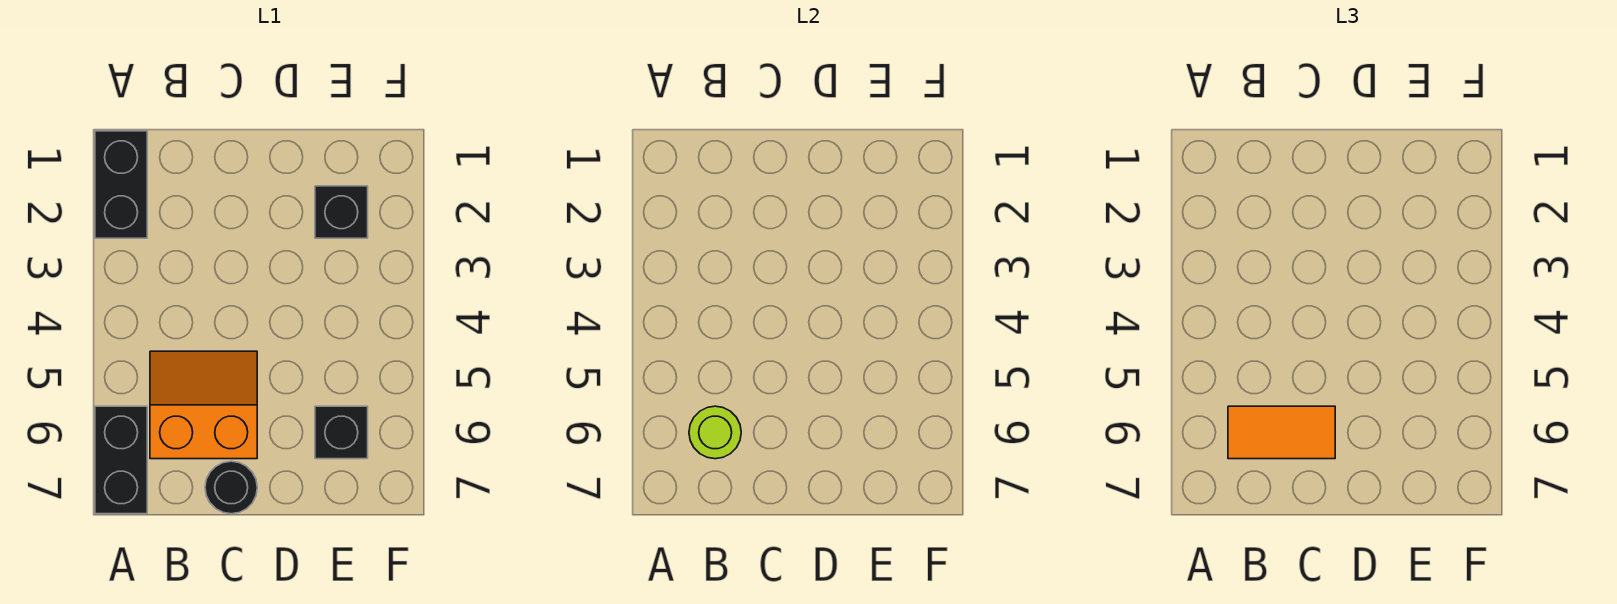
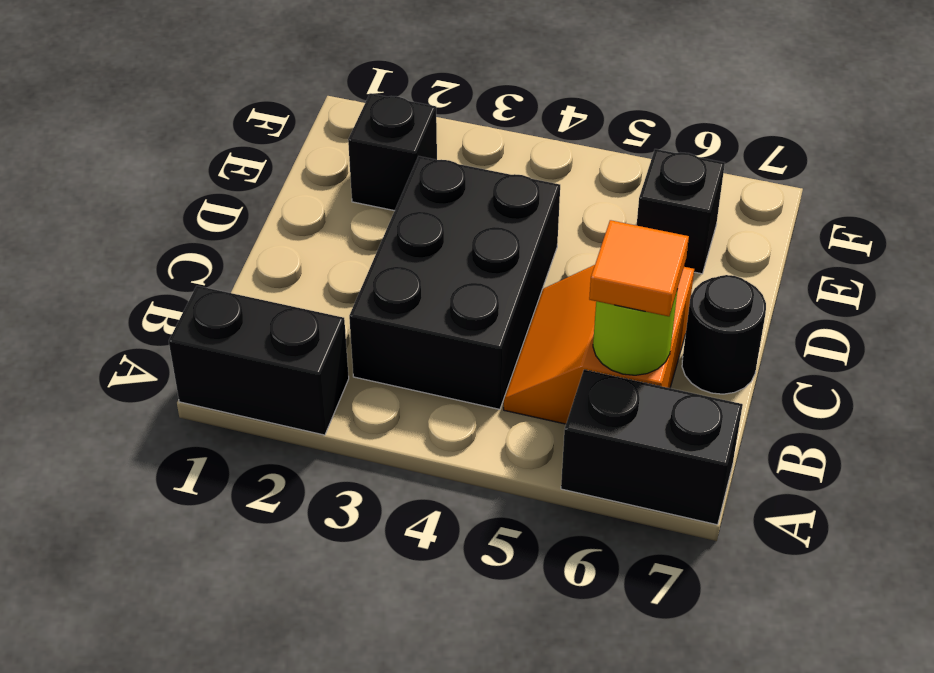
none -> black 2x3 brick [349,156,560,409]
orange 1x2 tile [1228,406,1335,459] -> orange 1x1 tile [589,220,689,316]

